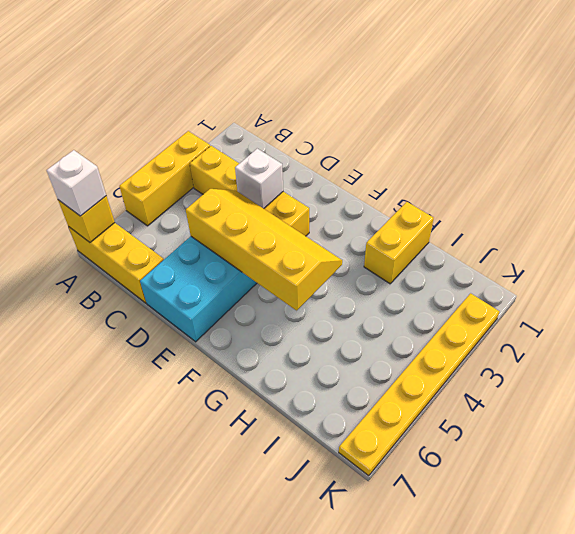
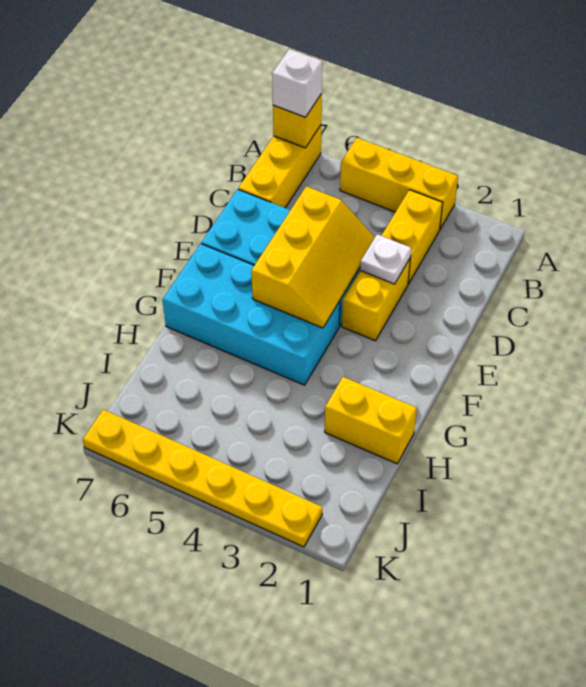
white 1x1 brick [235,149,283,209] -> white 1x1 plate [360,234,411,284]
yellow 2x4 slope [186,189,342,310] -> yellow 2x3 slope [251,186,375,328]
none -> cyan 2x4 brick [163,244,340,385]

